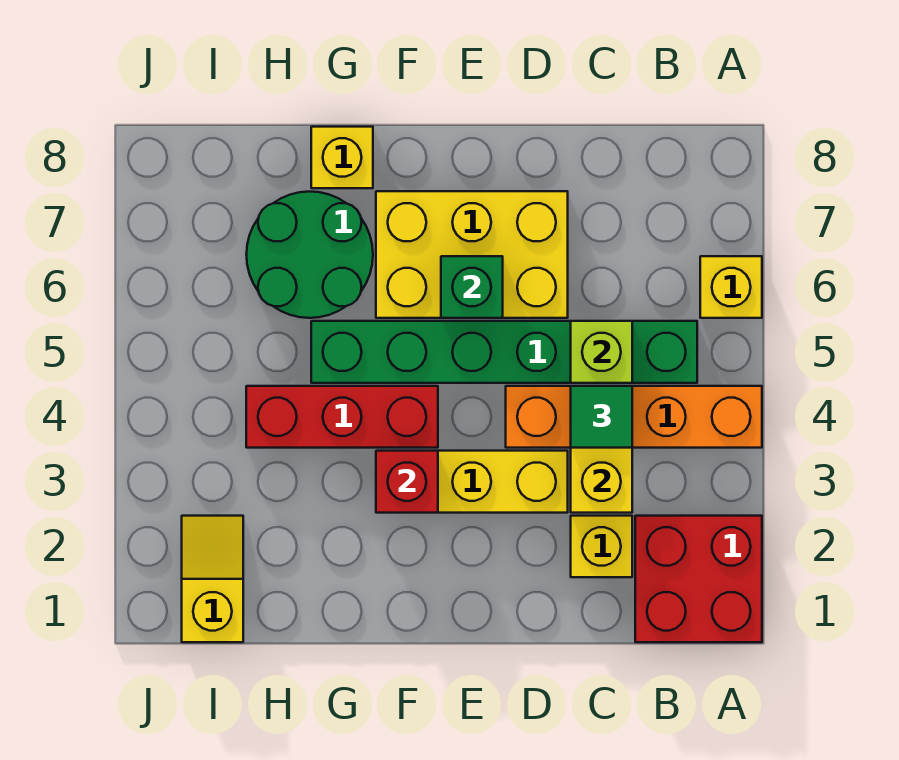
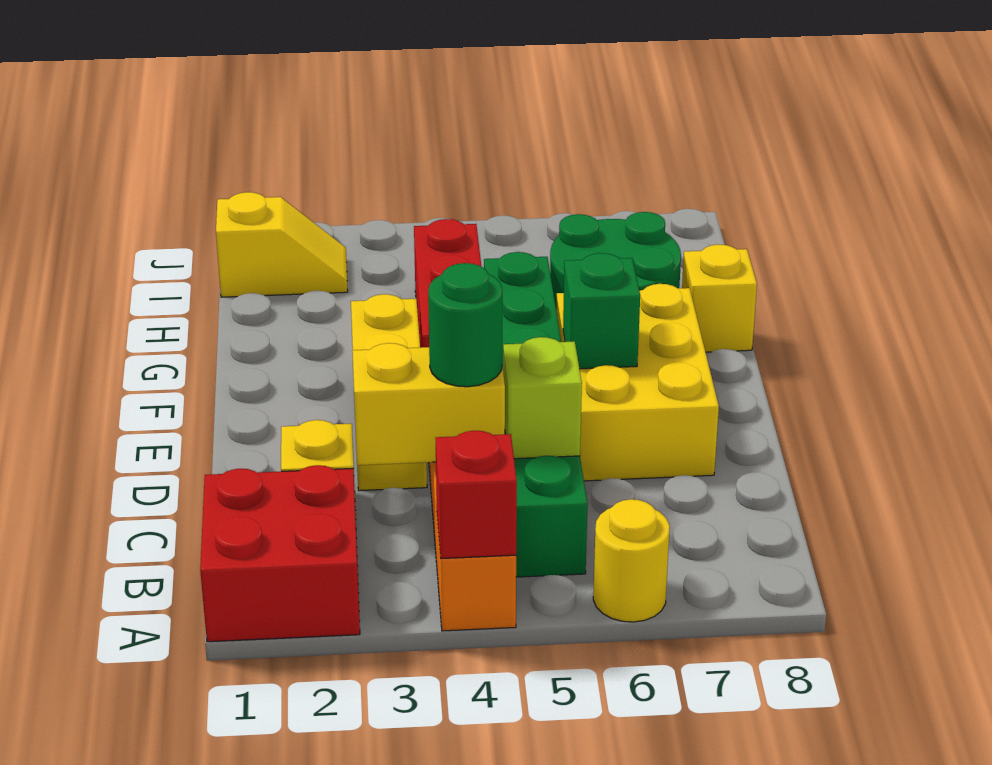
yellow 1x1 brick [700,256,762,318] -> yellow 1x1 round brick [593,499,670,622]
green 1x1 tile [571,386,632,448] -> green 1x1 round brick [428,263,502,387]
red 1x1 brick [376,451,438,513] -> red 1x1 brick moved to [435,431,517,559]

